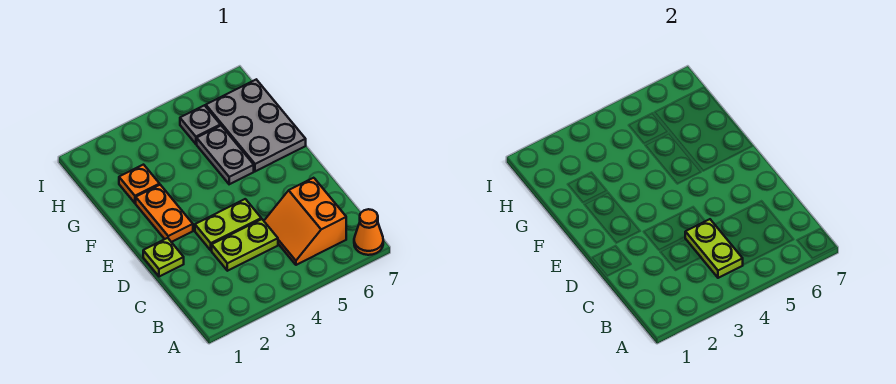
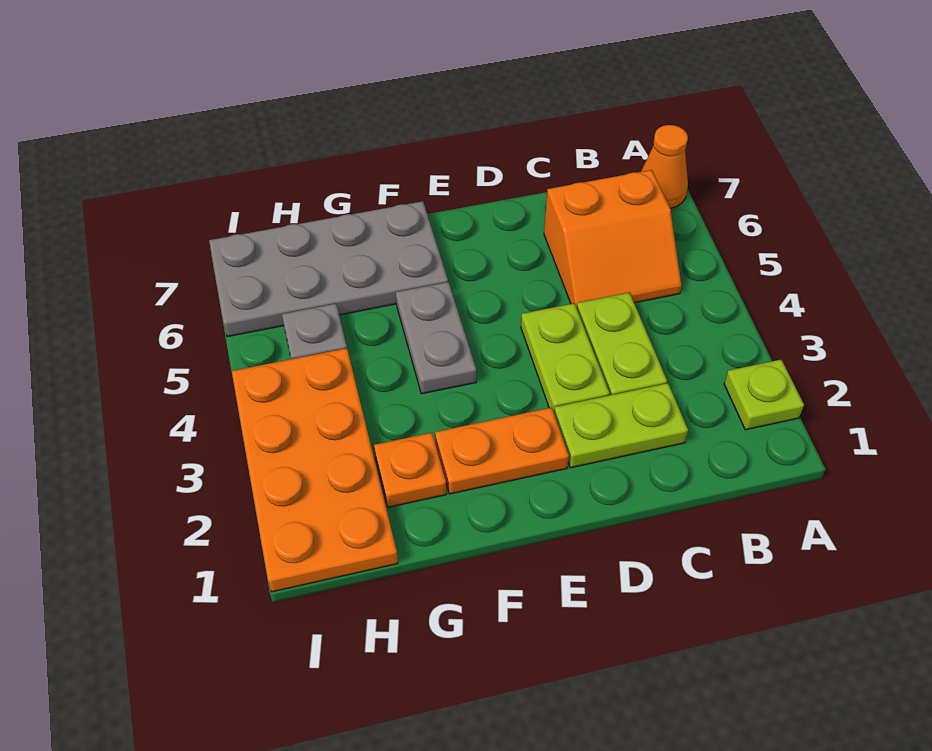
lime 1x2 plate [685,219,743,278] -> lime 1x2 plate moved to [554,383,688,468]
lime 1x1 plate [143,238,184,277] -> lime 1x1 plate moved to [724,360,804,430]
grey 1x2 plate [197,126,254,184] -> grey 1x2 plate turned to [396,282,476,394]
grey 2x3 plate [206,80,306,171] -> grey 2x4 plate [209,201,448,337]
none -> orange 2x4 plate [232,348,398,592]

